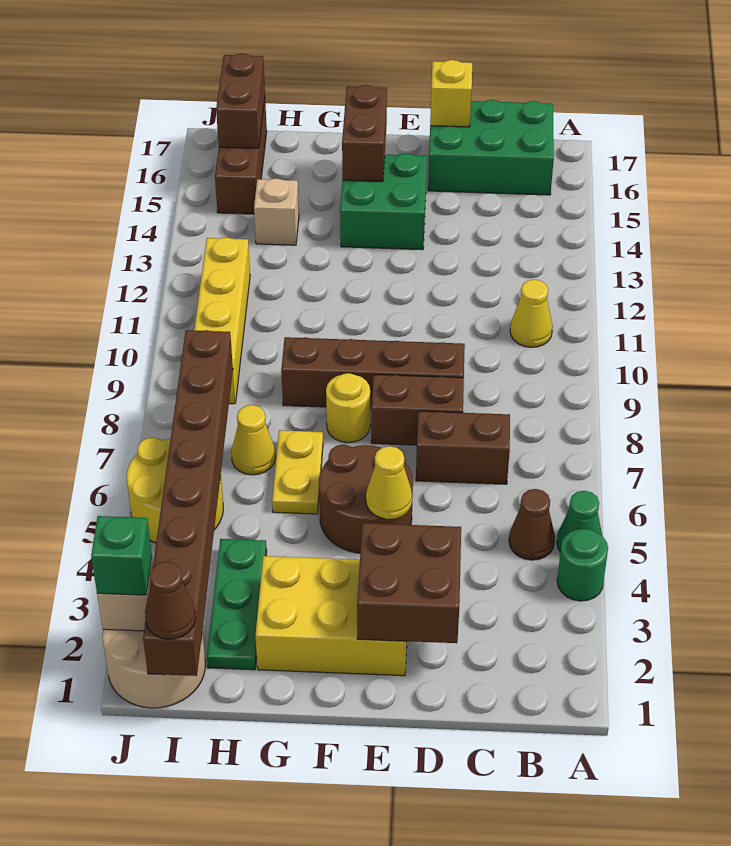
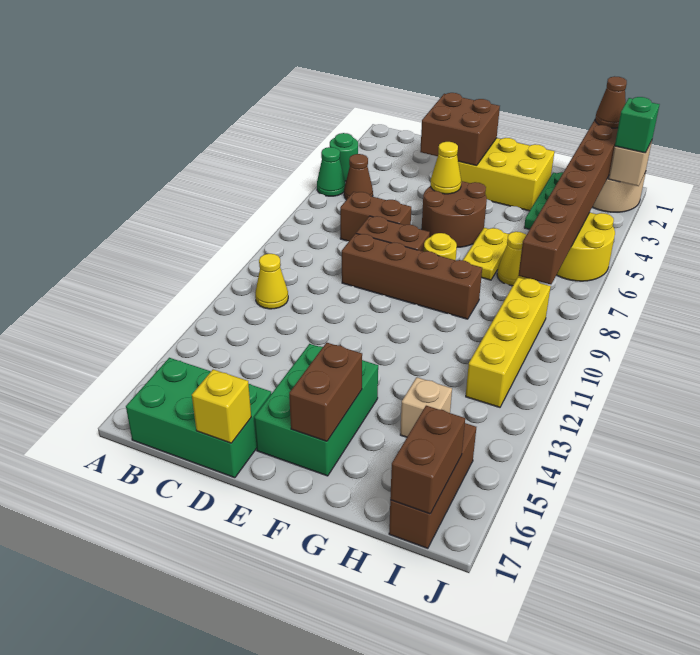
green 2x2 brick [340,153,427,250] -> green 2x3 brick [254,344,378,476]

